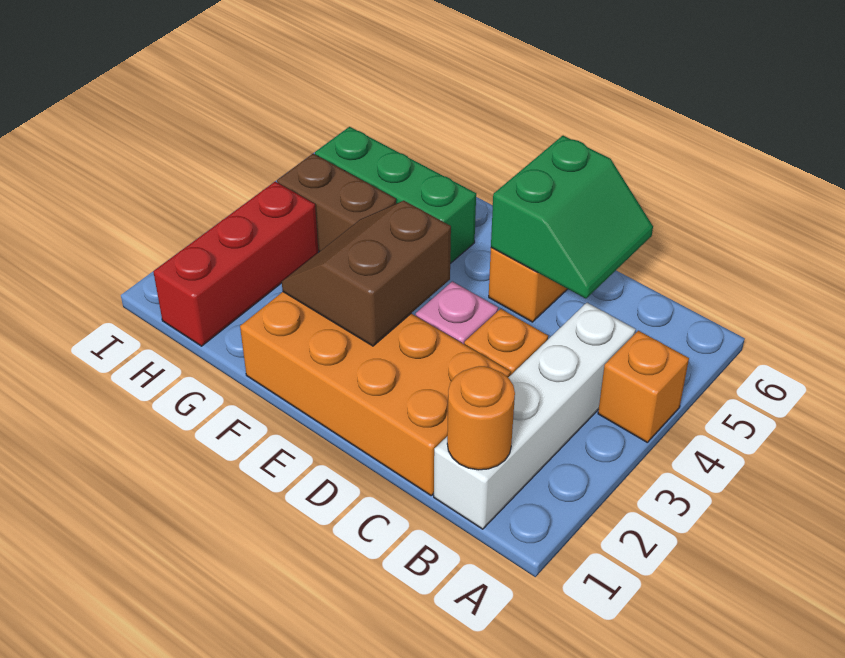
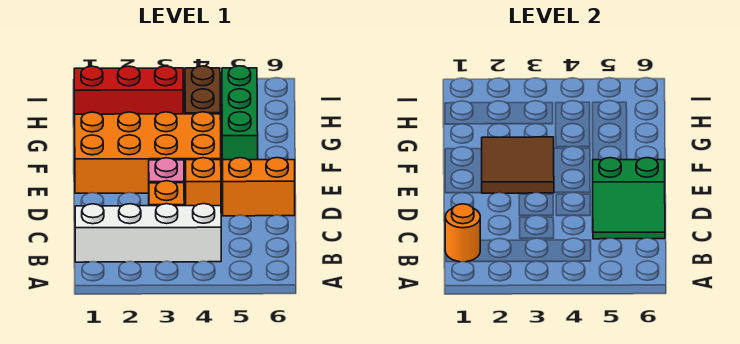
orange 1x1 brick [598,331,689,442] -> orange 1x1 brick moved to [186,158,221,206]
orange 2x4 brick [240,292,511,495] -> orange 2x4 brick turned to [75,112,221,193]
brown 2x2 slope [282,201,451,346] -> brown 2x2 tile [482,137,554,193]

